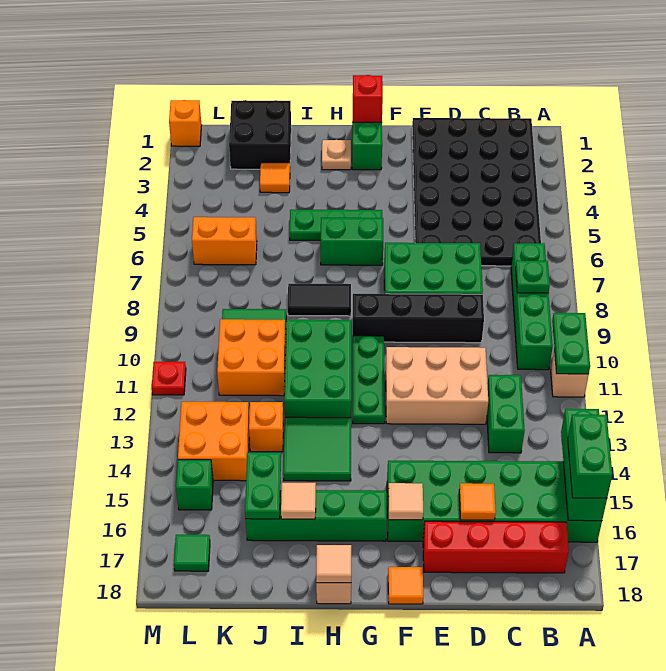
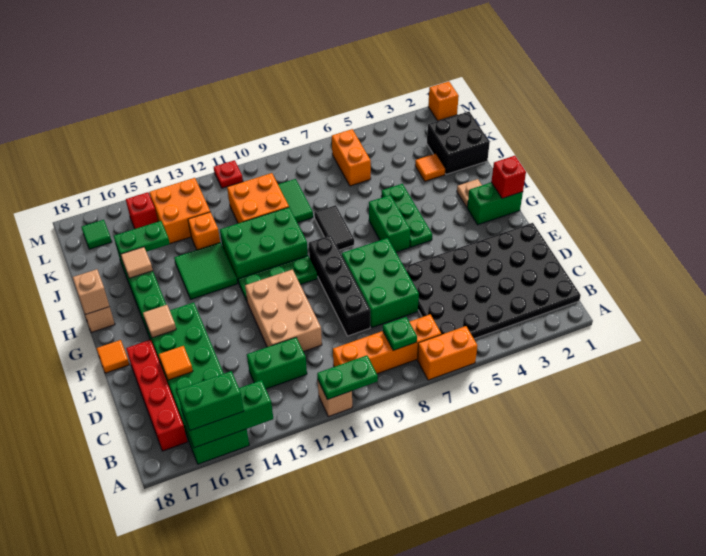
none -> orange 1x2 brick [417,326,477,380]
green 1x4 brick [511,243,553,370] -> orange 1x4 brick [333,314,441,374]
tan 1x1 tile [316,545,351,583] -> tan 1x1 brick [73,269,110,315]
green 1x1 brick [176,460,213,510] -> red 1x1 brick [126,192,158,229]

